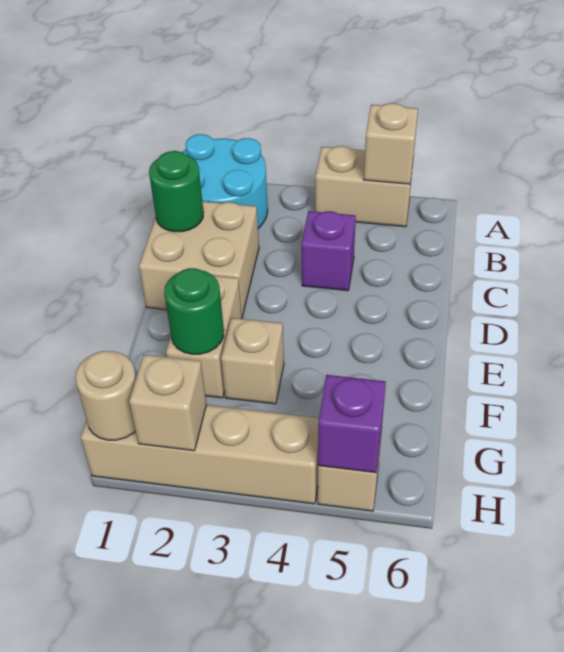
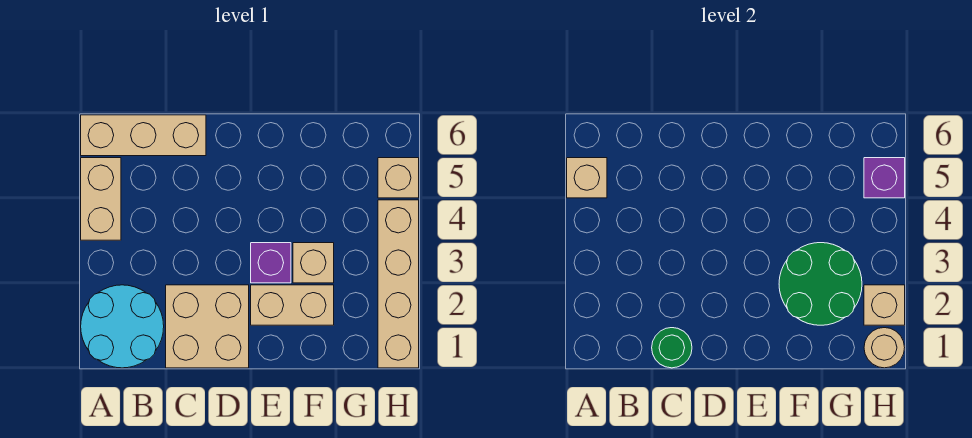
none -> tan 1x3 brick [81,115,206,156]
purple 1x1 brick [301,211,356,291] -> purple 1x1 brick moved to [251,243,291,283]
green 1x1 round brick [164,268,224,354] -> green 2x2 round brick [779,243,862,325]

